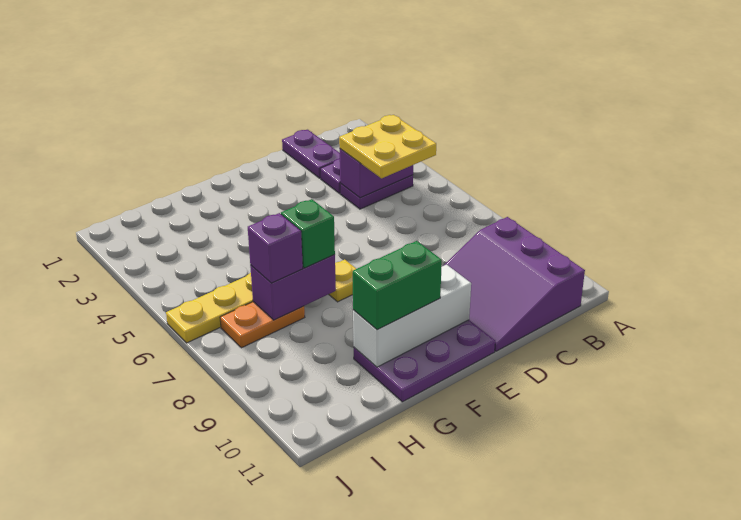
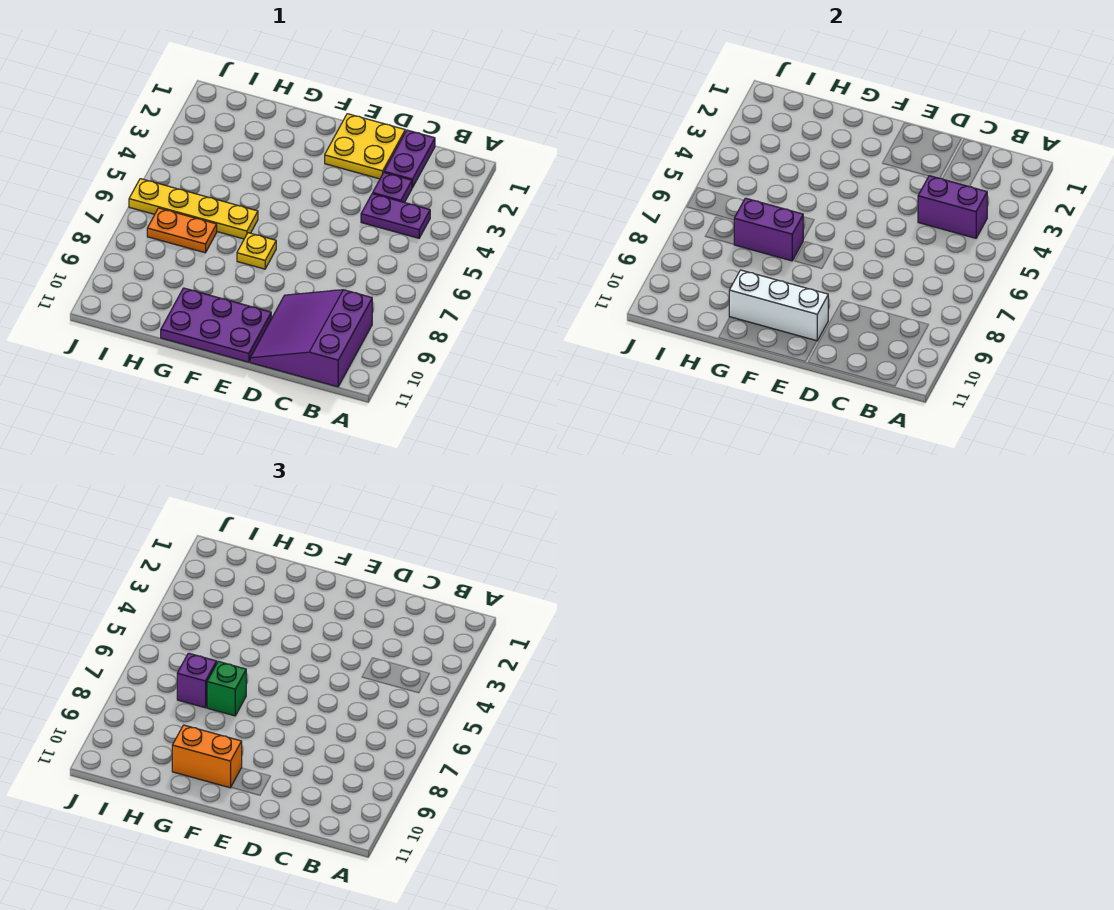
yellow 2x2 plate [339,115,436,178] -> yellow 2x2 plate moved to [325,114,405,179]
green 1x2 brick [353,241,442,330] -> orange 1x2 brick [172,725,242,788]

